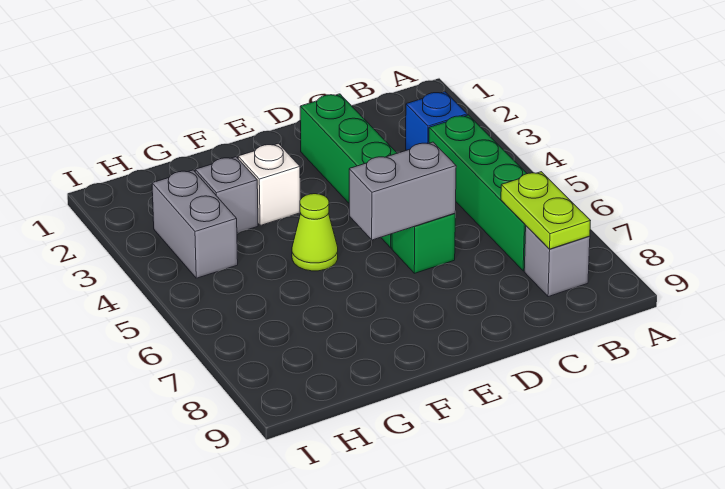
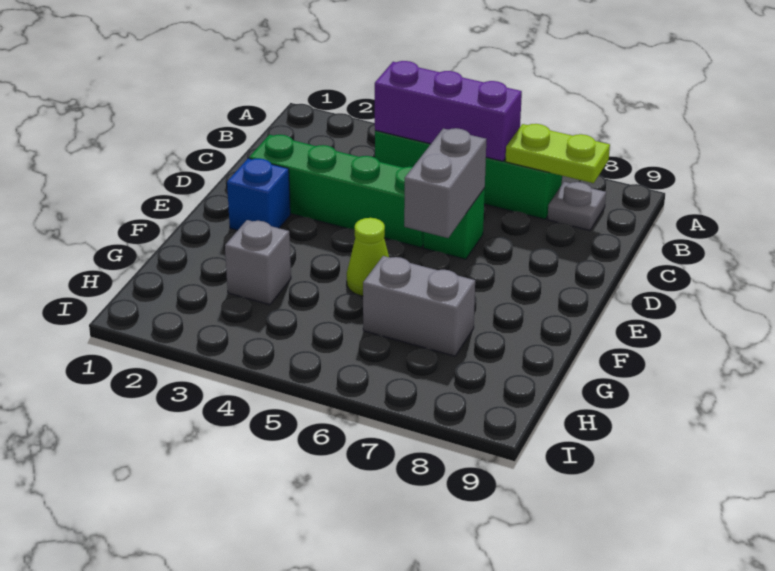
blue 1x1 brick [406,92,467,150] -> blue 1x1 brick moved to [227,158,290,230]
none -> purple 1x3 brick [375,61,522,161]
grey 1x1 brick [524,226,590,297] -> grey 1x1 plate [548,182,606,230]
white 1x1 brick [238,143,300,226] -> none
grey 1x2 brick [152,170,238,278] -> grey 1x2 brick moved to [363,256,475,356]

